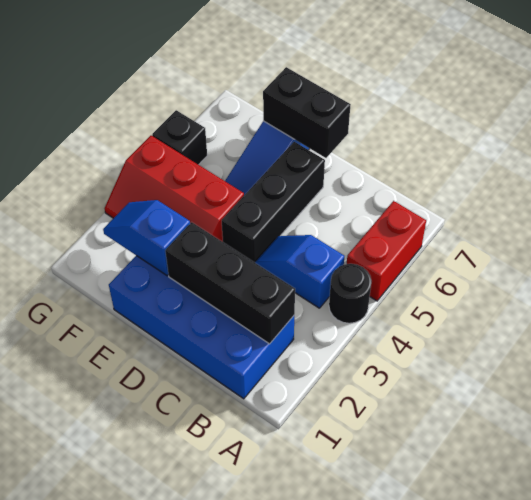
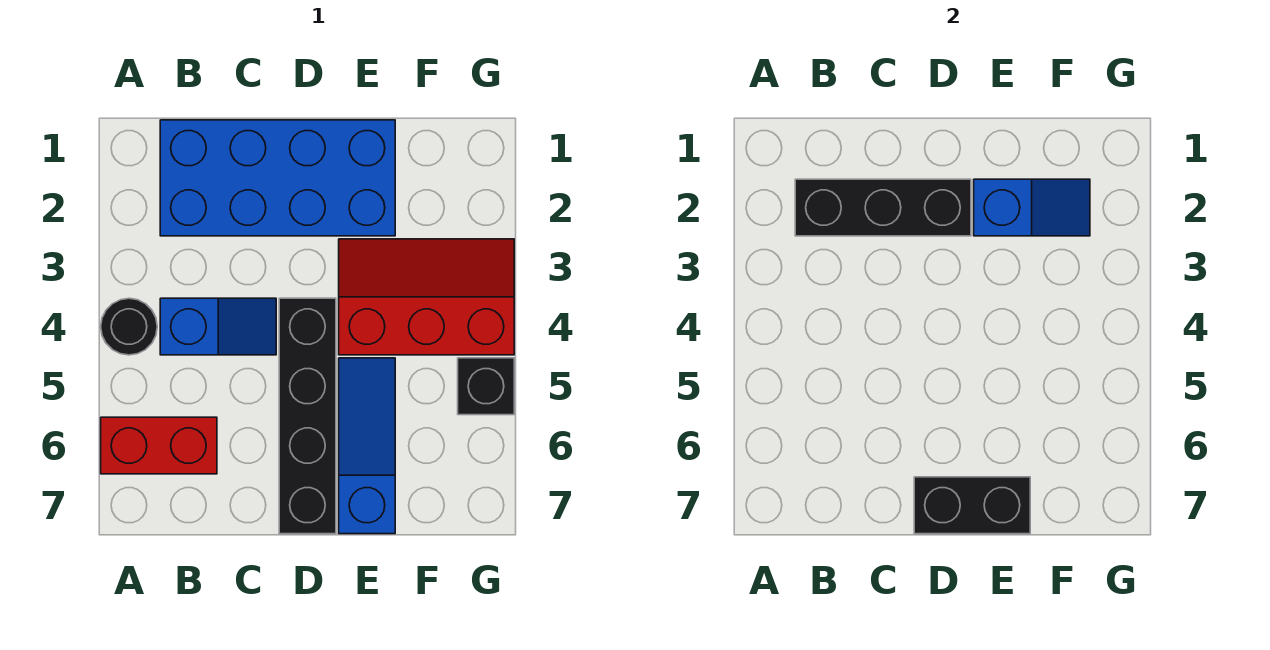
red 1x2 brick [347,201,426,301] -> red 1x2 brick turned to [101,417,217,474]
black 1x3 brick [222,142,325,262] -> black 1x4 brick [279,298,336,534]

